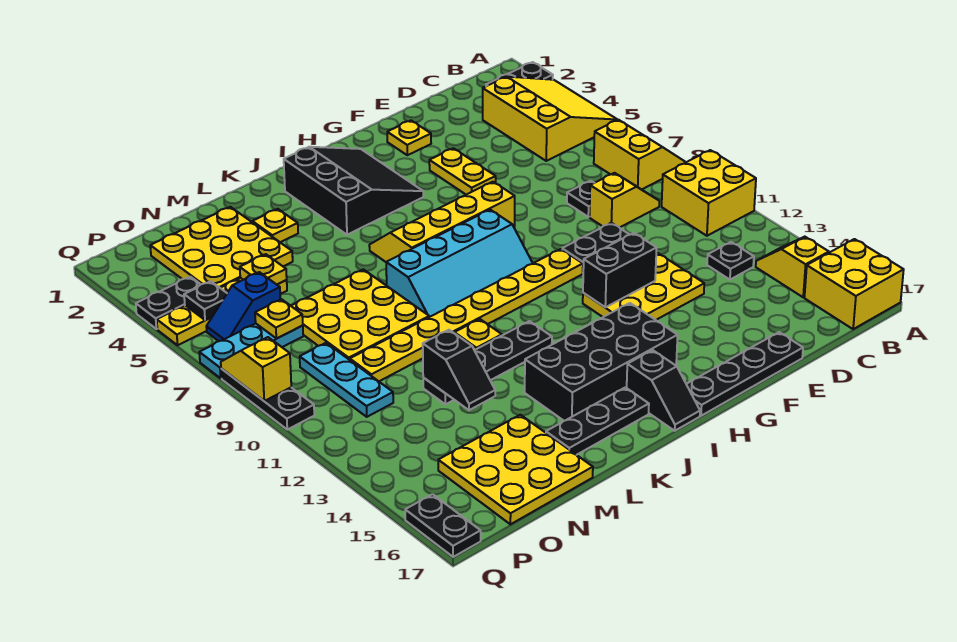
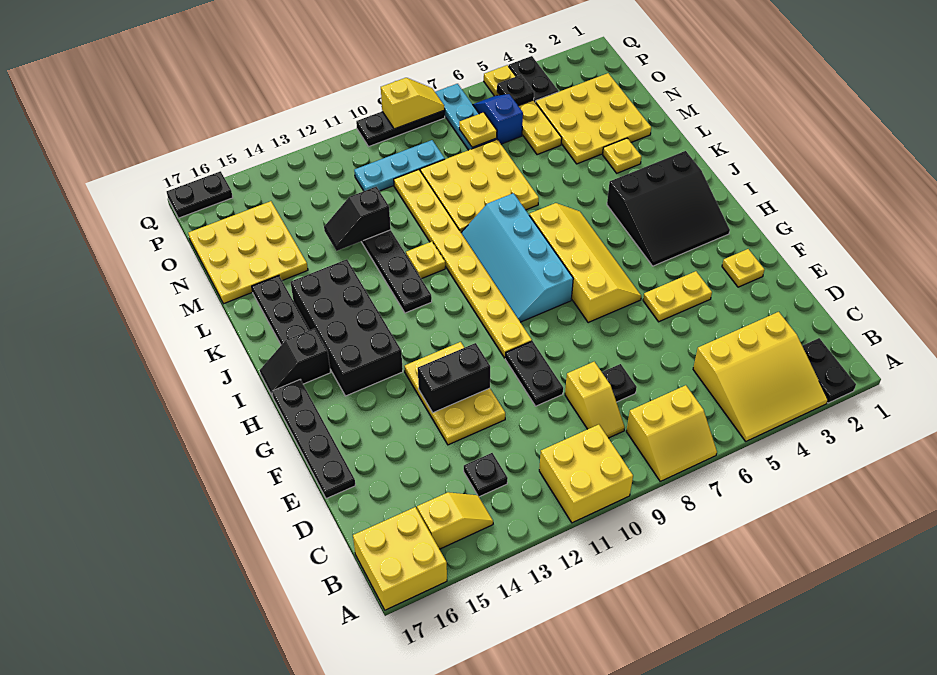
black 1x2 brick [583,233,657,307] -> black 1x2 brick turned to [418,343,490,413]
yellow 1x1 plate [240,254,287,285] -> none

